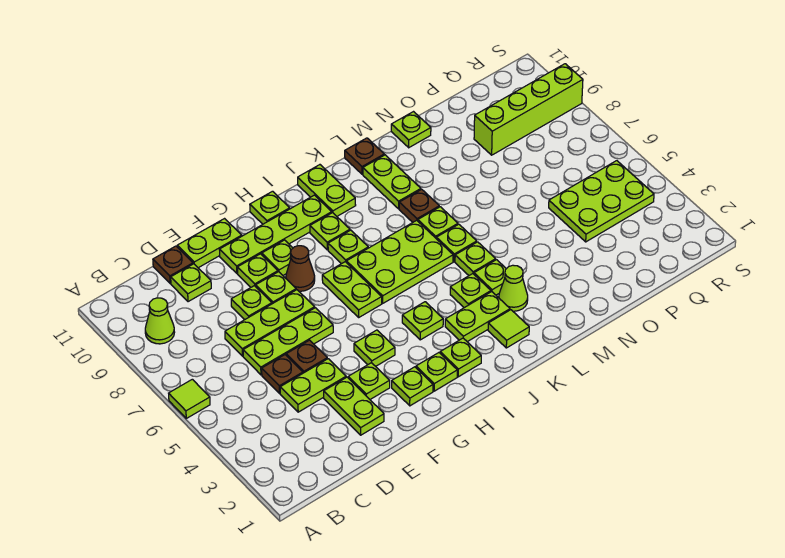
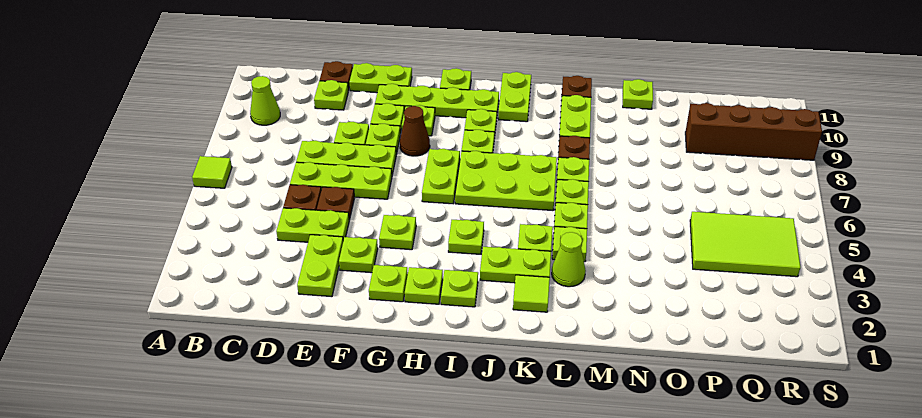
lime 2x3 plate [549,161,654,242] -> lime 2x3 tile [690,212,800,277]
lime 1x4 brick [474,64,583,155] -> brown 1x4 brick [685,103,822,160]

